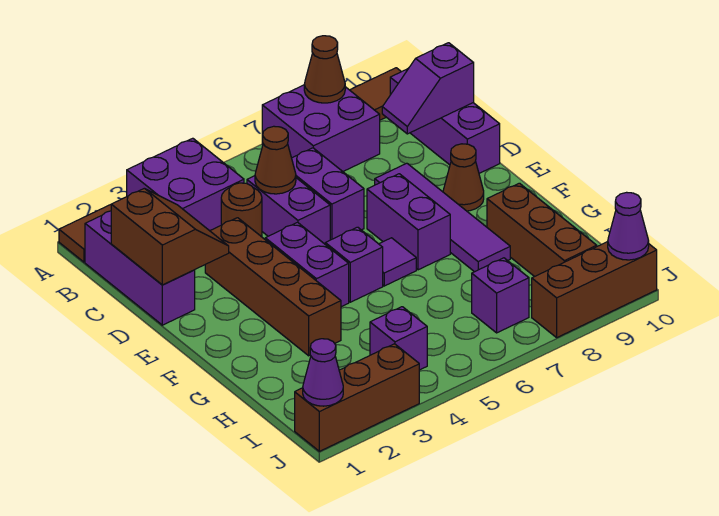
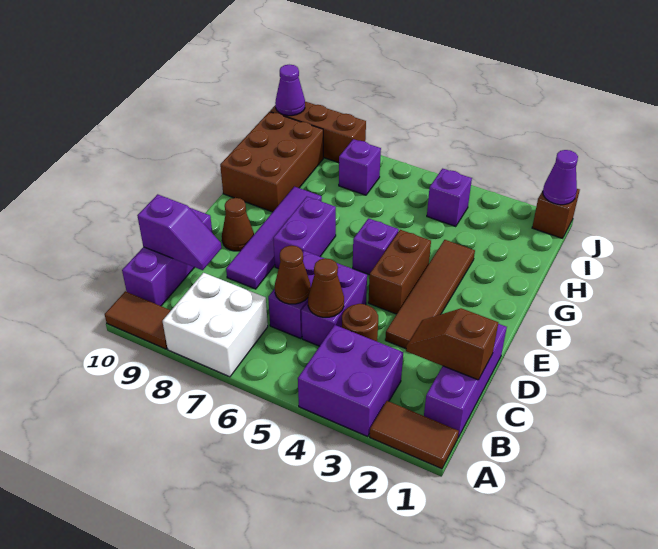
purple 2x2 brick [262,85,380,171] -> white 2x2 brick [163,273,268,377]
brown 1x1 cone [304,36,345,103] -> brown 1x1 cone moved to [275,246,311,304]
brown 2x2 slope [111,188,229,285] -> brown 1x2 slope [406,308,498,380]
brown 1x4 brick [205,218,341,356] -> brown 1x4 tile [385,240,475,349]
purple 1x2 brick [265,222,349,307] -> brown 1x2 brick [368,230,431,314]
purple 1x1 tile [379,238,416,286] -> none
brown 1x3 brick [487,183,597,277] -> brown 2x3 brick [220,112,323,212]
brown 1x3 brick [295,344,419,451] -> brown 1x1 brick [532,189,580,238]

